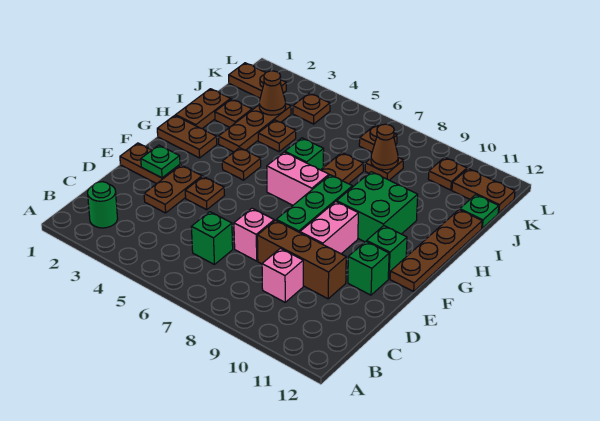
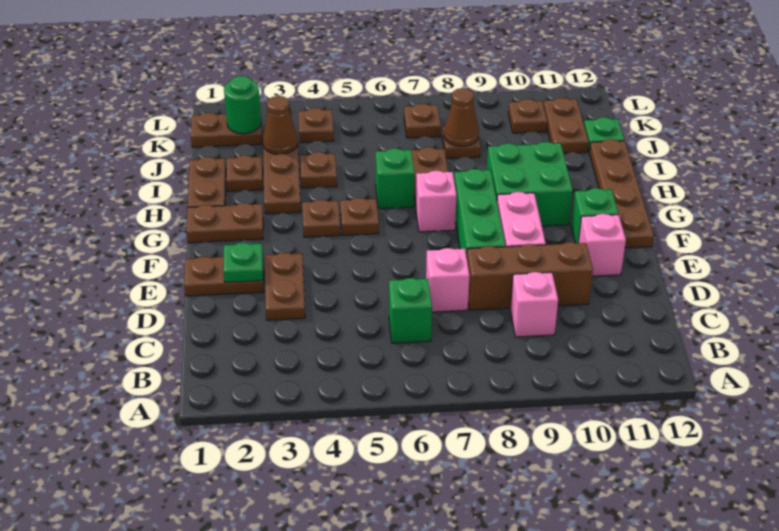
green 1x1 round brick [88,182,118,228] -> green 1x1 round brick moved to [224,76,261,134]
brown 1x1 plate [185,177,224,210] -> brown 1x1 plate moved to [340,198,379,235]
green 1x1 brick [348,241,389,295] -> pink 1x1 brick [578,214,626,276]
pink 1x2 brick [267,152,329,205] -> pink 1x1 brick [416,171,457,232]
brown 1x2 plate [452,169,515,213] -> brown 1x2 plate turned to [543,98,589,153]

